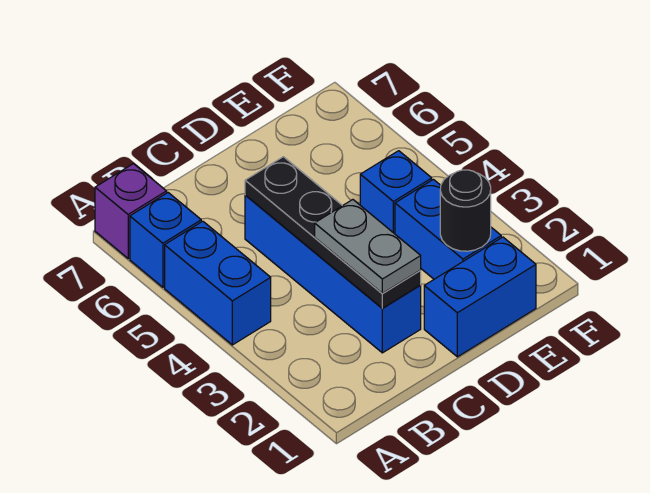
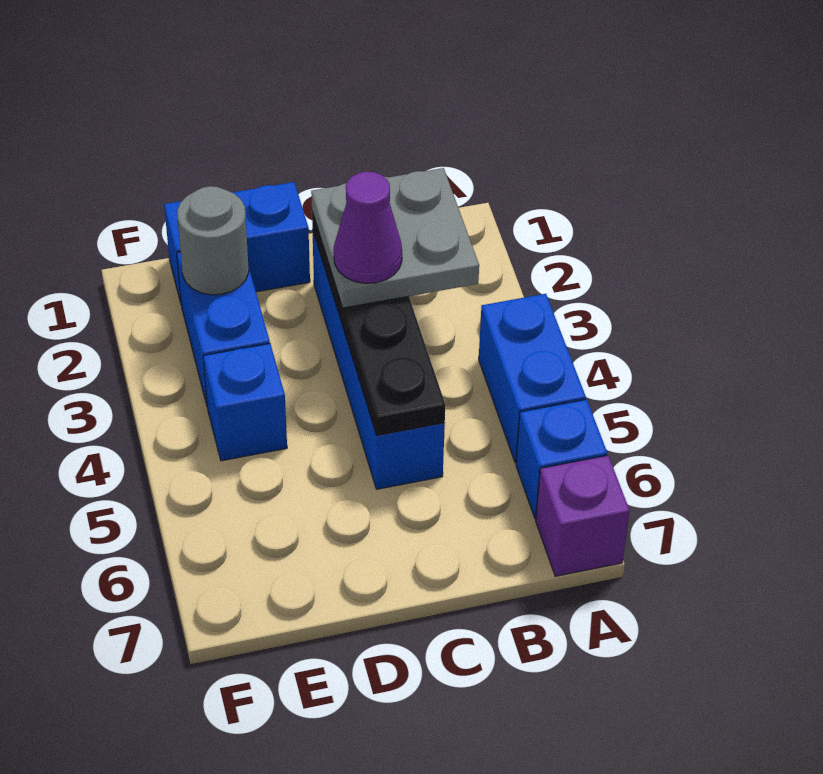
grey 1x2 plate [315,200,421,293] -> grey 2x2 plate [311,168,479,308]
none -> purple 1x1 cone [334,172,402,283]
black 1x1 round brick [440,170,491,251] -> grey 1x1 round brick [177,186,249,295]

